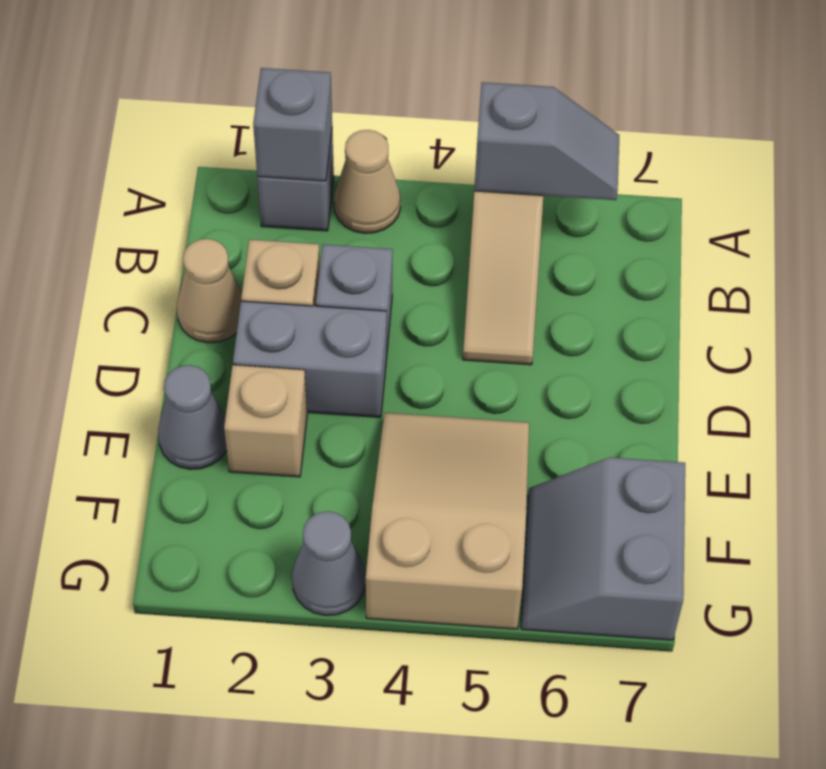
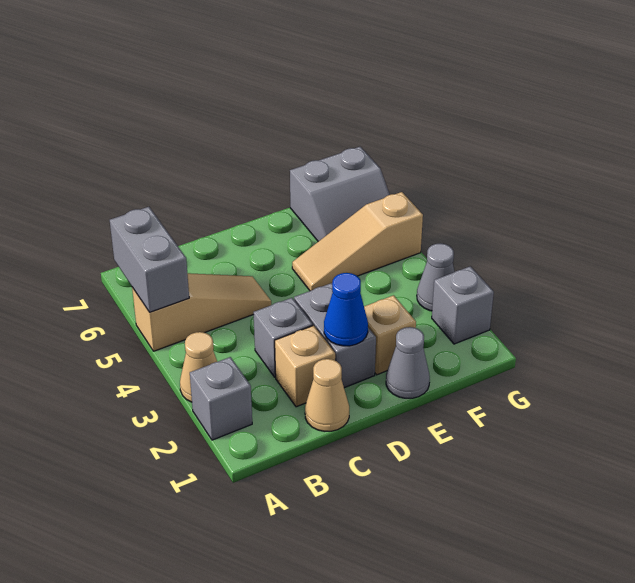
grey 1x1 brick [253,68,332,181] -> grey 1x1 brick moved to [432,266,494,344]
grey 1x2 slope [474,82,619,200] -> grey 1x2 brick [110,207,189,312]
none -> blue 1x1 cone [324,273,368,346]
tan 2x3 slope [366,413,529,629] -> tan 1x3 slope [292,192,423,291]

